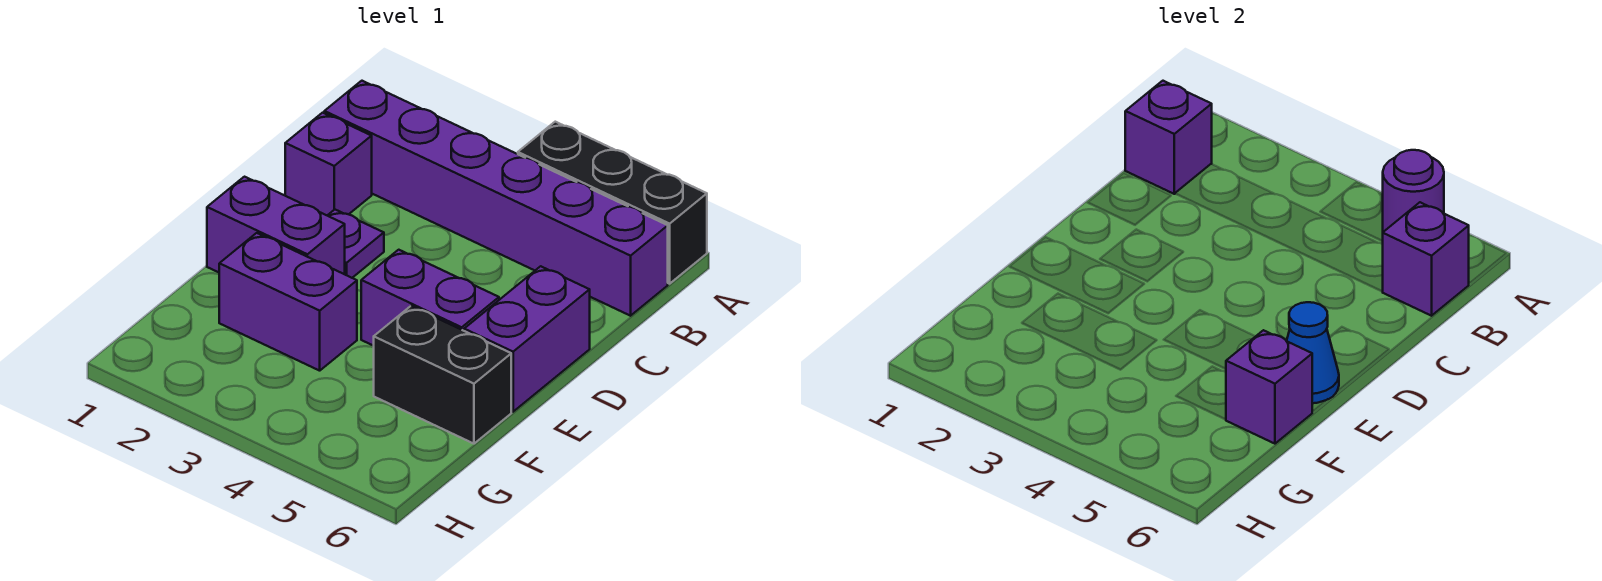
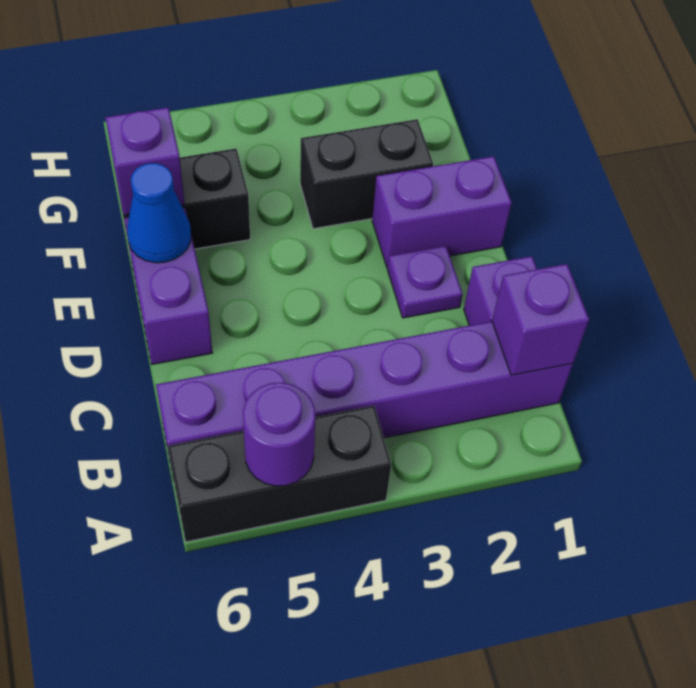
purple 1x1 brick [1383,202,1469,316] -> none
purple 1x2 brick [361,250,499,346] -> none
purple 1x2 brick [219,233,357,371] -> black 1x2 brick [300,119,433,229]

